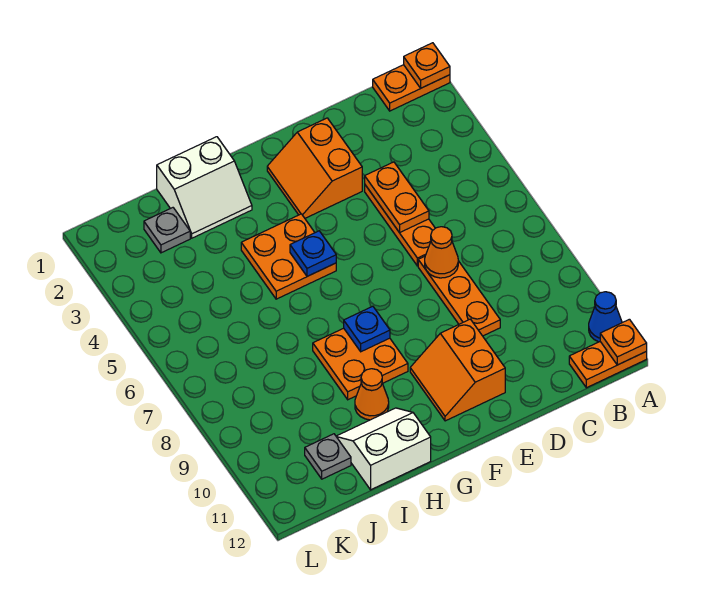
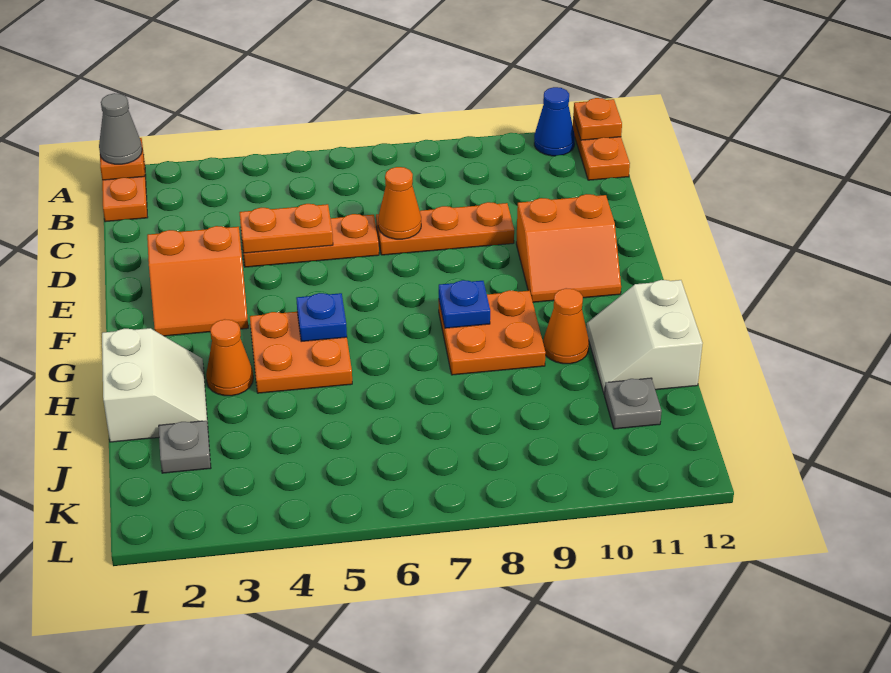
none -> grey 1x1 cone [99,93,142,164]
none -> orange 1x1 cone [206,319,253,396]

